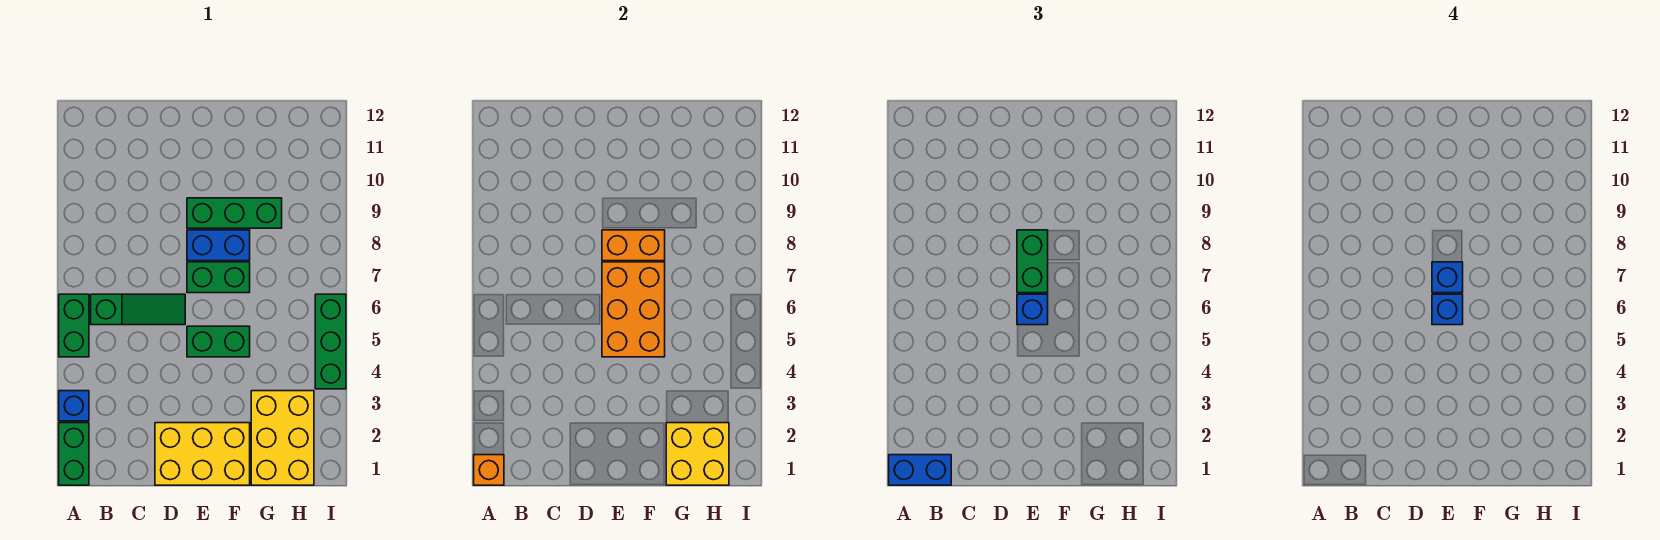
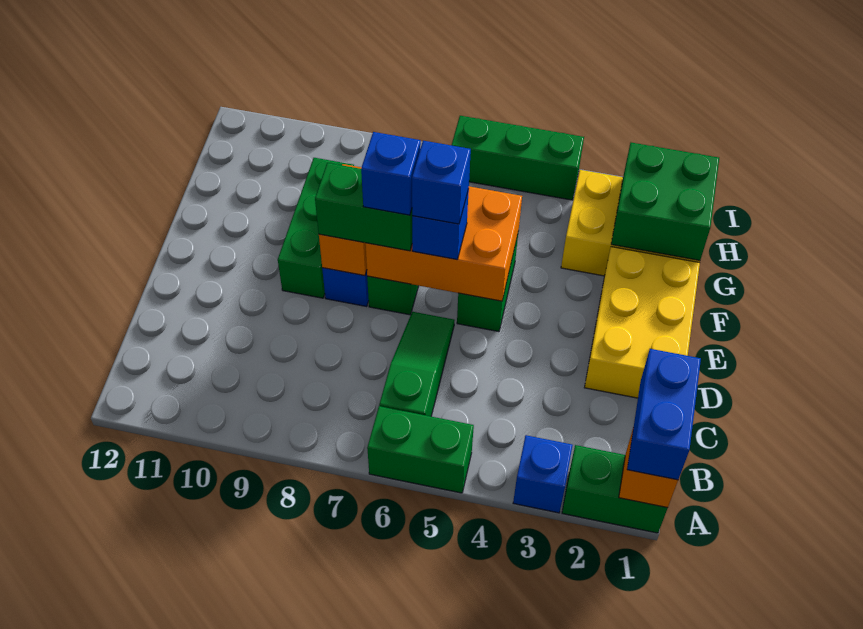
yellow 2x2 brick [666,423,729,485] -> green 2x2 brick [611,143,719,260]

